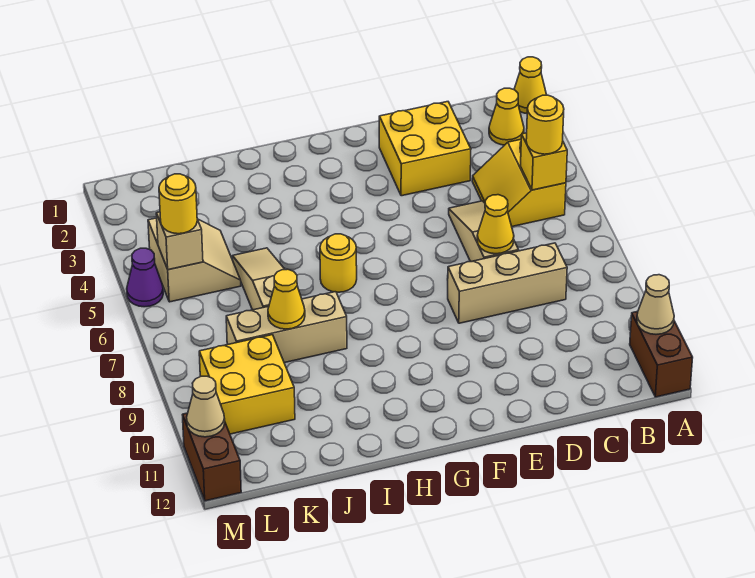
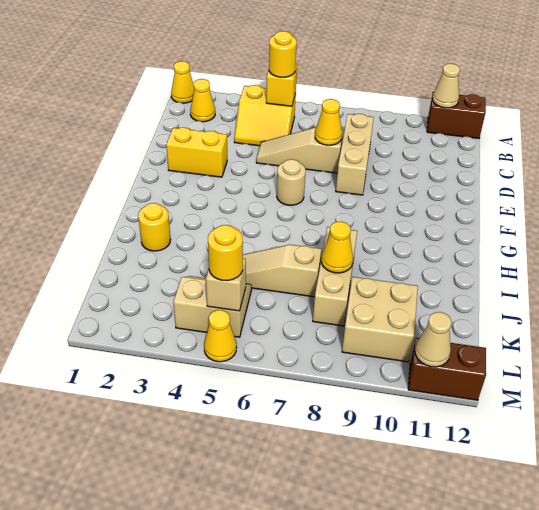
yellow 2x2 brick [379,102,471,196] -> yellow 1x2 brick [166,127,227,177]
none -> tan 1x1 round brick [277,159,306,205]
yellow 1x1 round brick [320,234,357,292] -> yellow 1x1 round brick moved to [138,203,171,251]
yellow 2x2 brick [199,335,295,434] -> tan 2x2 brick [342,277,418,362]
purple 1x1 cone [127,248,163,307] -> yellow 1x1 cone [204,310,237,362]

